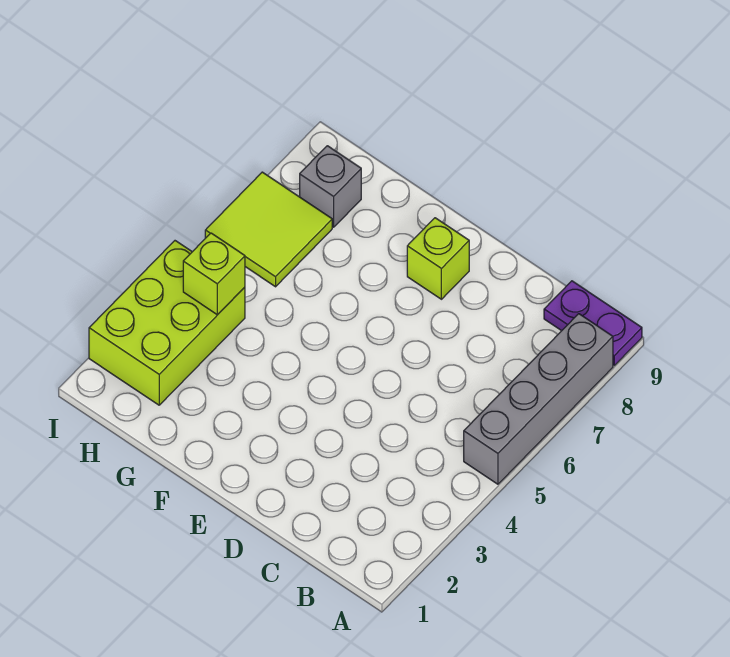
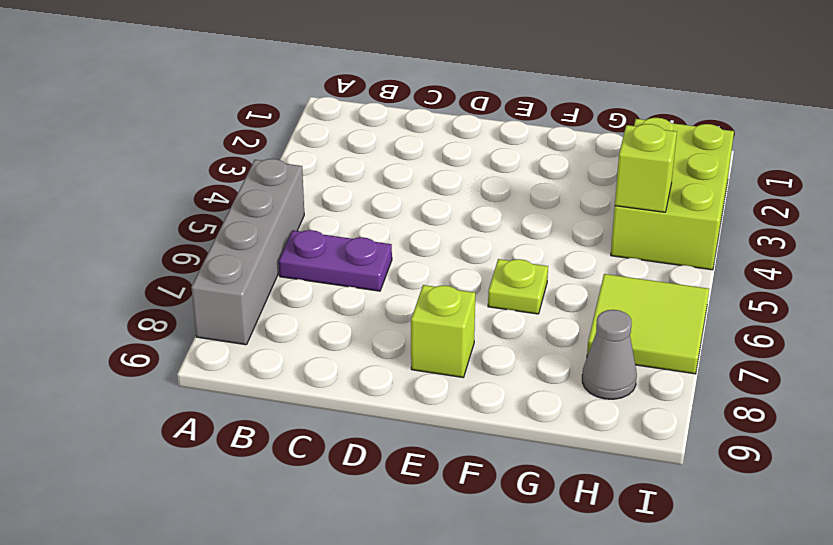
purple 1x2 plate [544,281,642,365] -> purple 1x2 plate moved to [279,230,392,291]
none -> lime 1x1 plate [488,259,548,314]
grey 1x1 brick [300,146,361,227] -> grey 1x1 cone [582,310,637,399]

